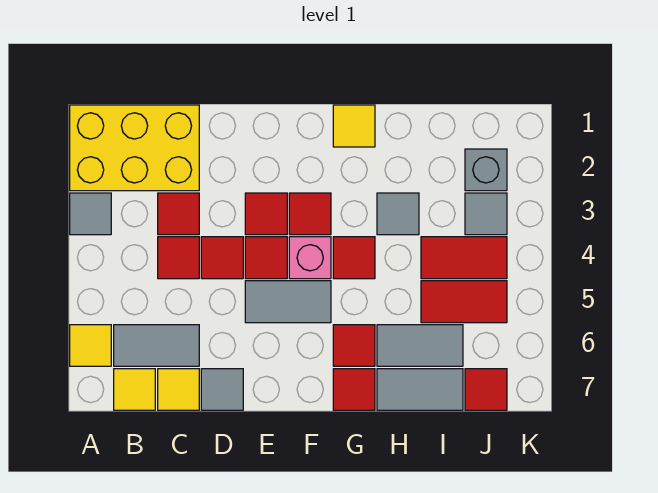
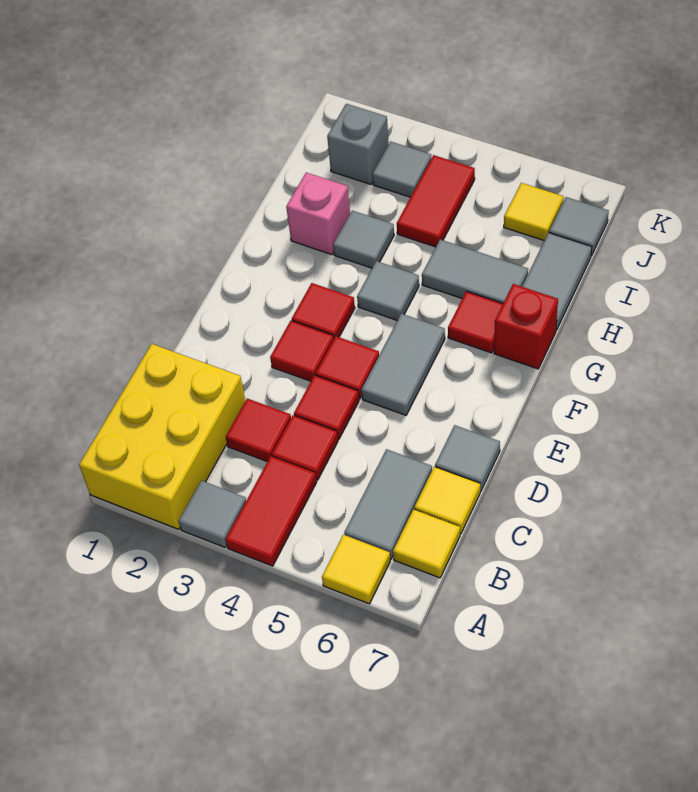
pink 1x1 brick [289,237,331,279] -> pink 1x1 brick moved to [286,173,350,255]
yellow 1x1 tile [333,105,375,147] -> yellow 1x1 tile moved to [504,183,564,240]
red 1x1 tile [333,237,375,279] -> grey 1x1 tile [357,261,419,321]
red 1x1 tile [333,369,375,410] -> red 1x1 brick [494,284,558,369]
grey 1x2 tile [377,325,463,366] -> grey 1x2 tile turned to [422,240,528,303]
red 1x2 tile [421,281,507,323] -> red 1x2 tile moved to [226,456,317,566]
red 1x1 tile [465,369,507,410] -> grey 1x1 tile [549,197,609,256]

